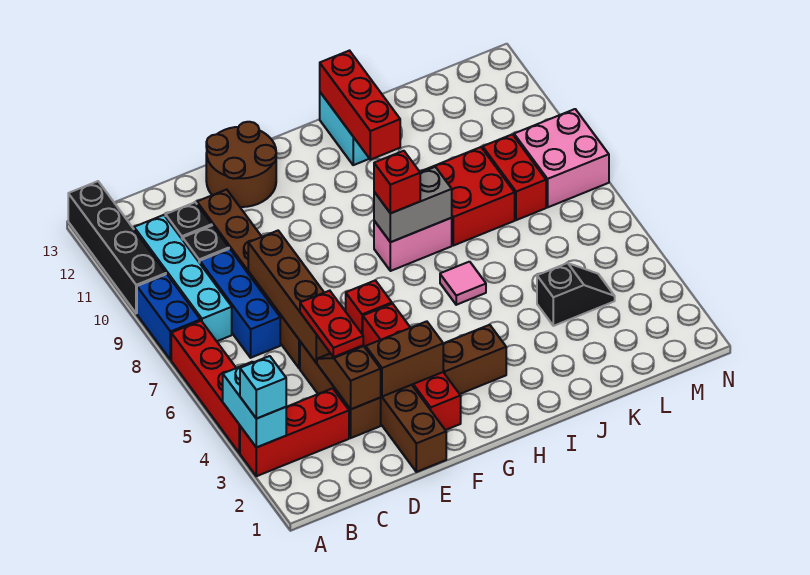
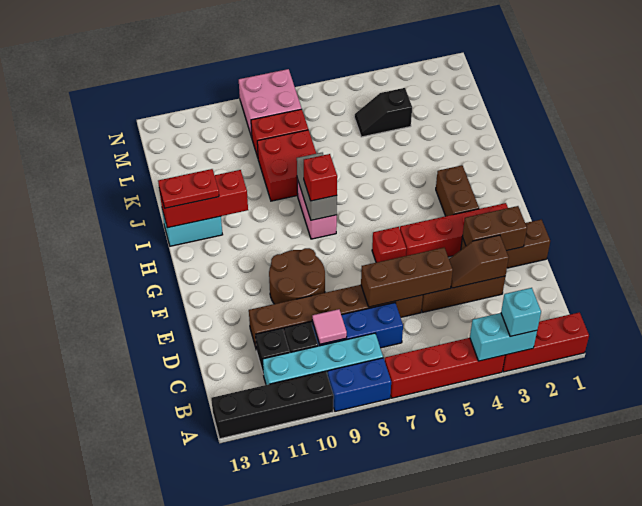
red 1x3 brick [240,388,349,476] -> red 1x3 brick turned to [503,312,589,372]
red 1x2 plate [300,291,363,357] -> red 1x2 plate moved to [158,169,219,208]
brown 1x4 brick [248,231,330,363] -> brown 1x3 brick [361,248,453,307]
brown 1x2 brick [366,321,443,397] -> brown 1x2 brick turned to [462,206,527,251]
brown 2x2 round brick [206,122,276,207] -> brown 2x2 round brick moved to [269,248,325,304]
pink 1x1 tile [440,262,486,305] -> pink 1x1 tile moved to [312,309,347,344]
black 1x2 slope [537,263,615,326] -> black 1x2 slope turned to [354,88,412,137]

